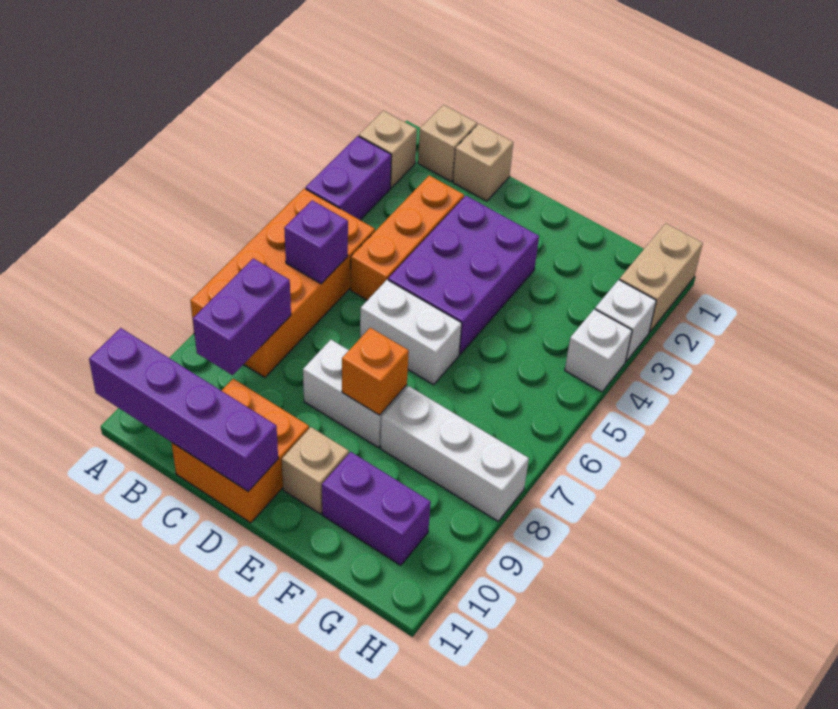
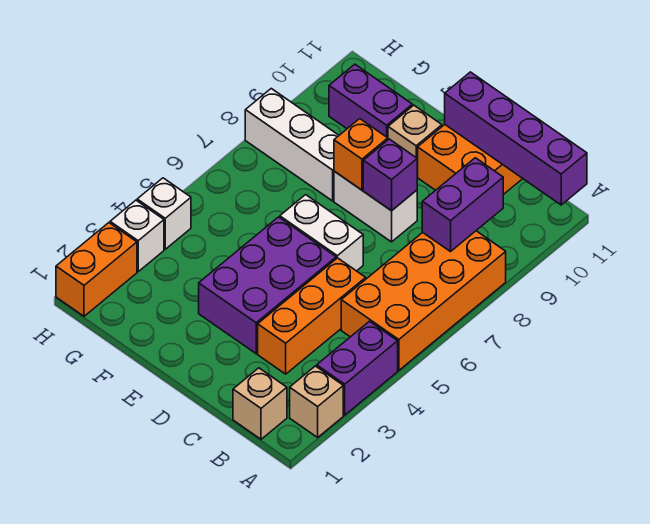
purple 1x1 brick [284,200,348,284] -> purple 1x1 brick moved to [363,139,417,211]
tan 1x1 brick [453,124,513,201] -> none
tan 1x2 brick [620,223,703,332] -> orange 1x2 brick [56,223,137,316]

